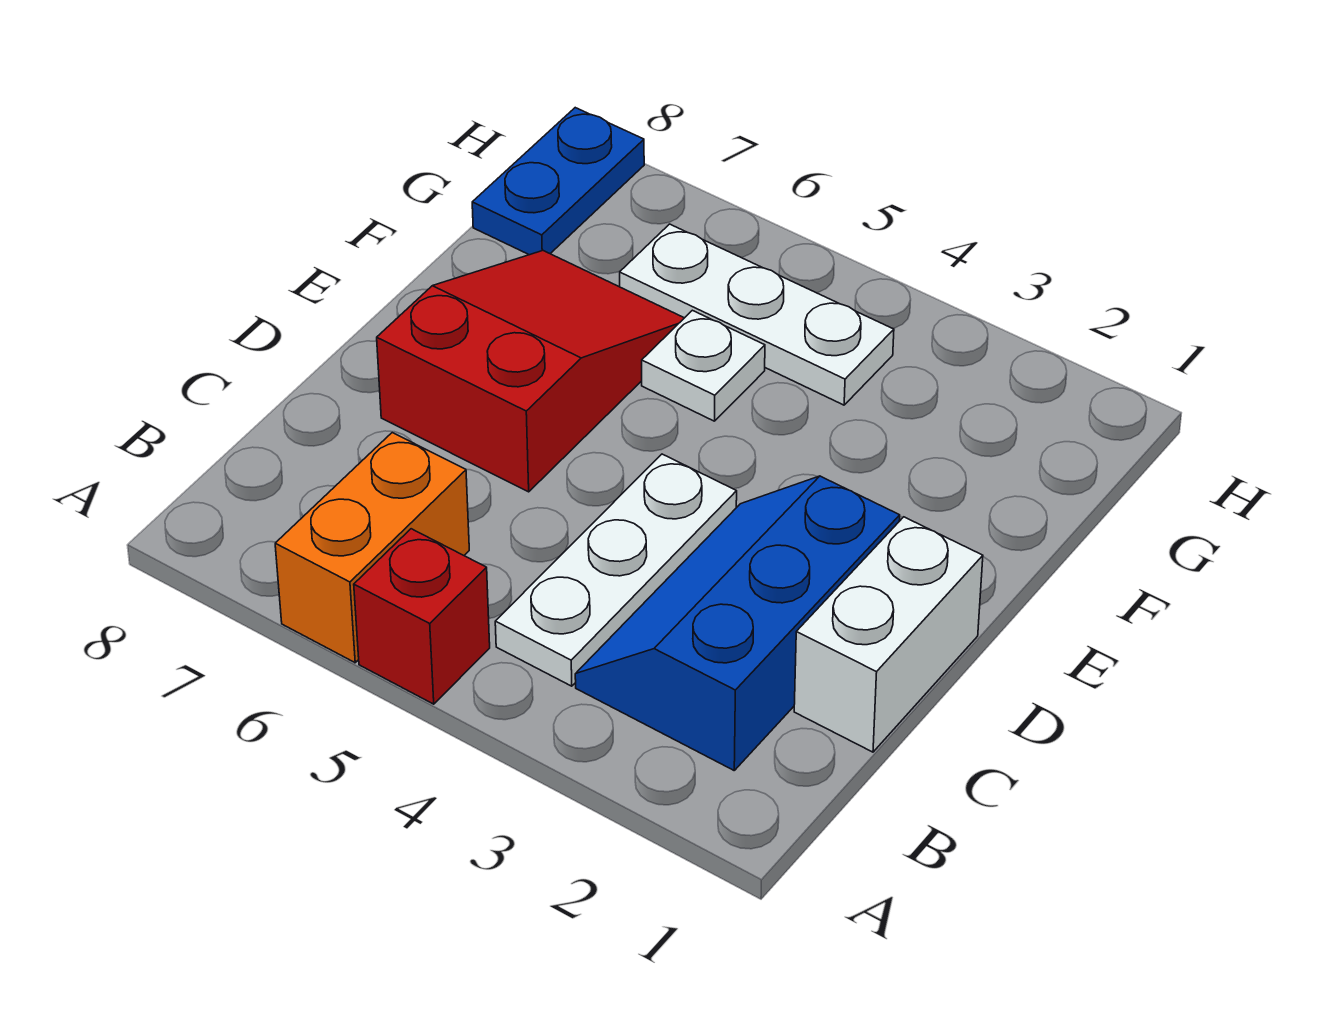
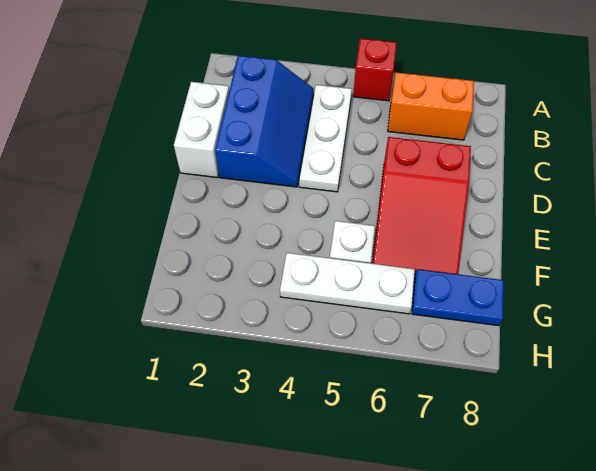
orange 1x2 brick [275,433,469,663] -> orange 1x2 brick turned to [388,72,474,140]
blue 1x2 plate [472,108,644,255] -> blue 1x2 plate turned to [412,269,504,326]

